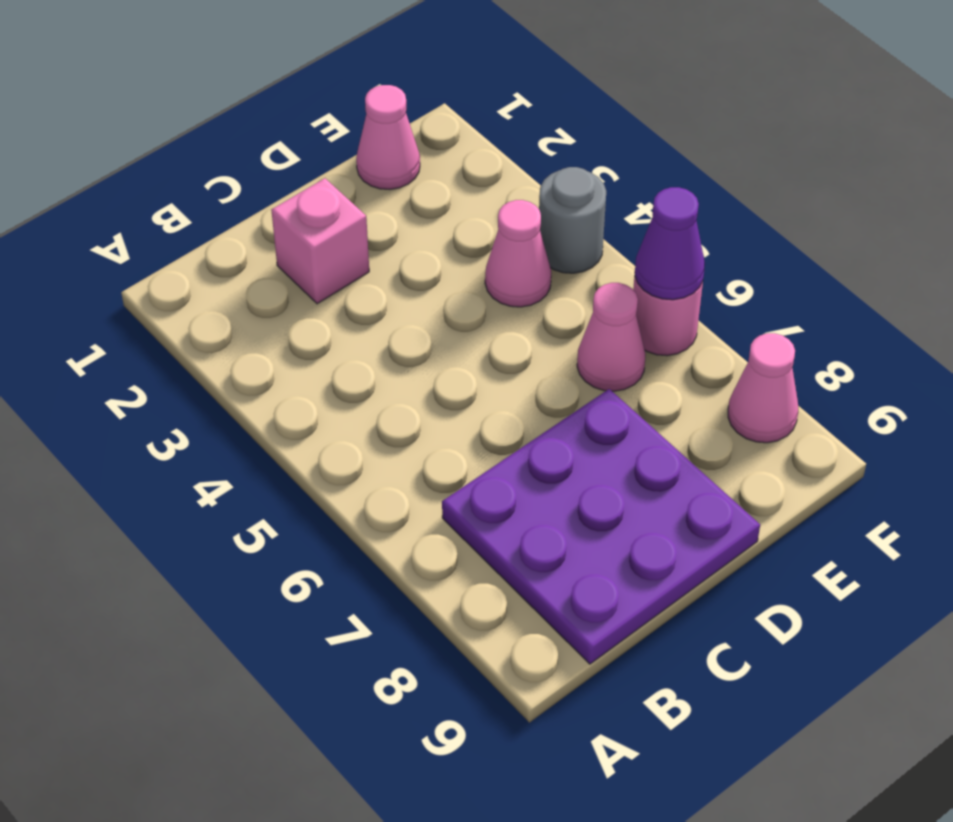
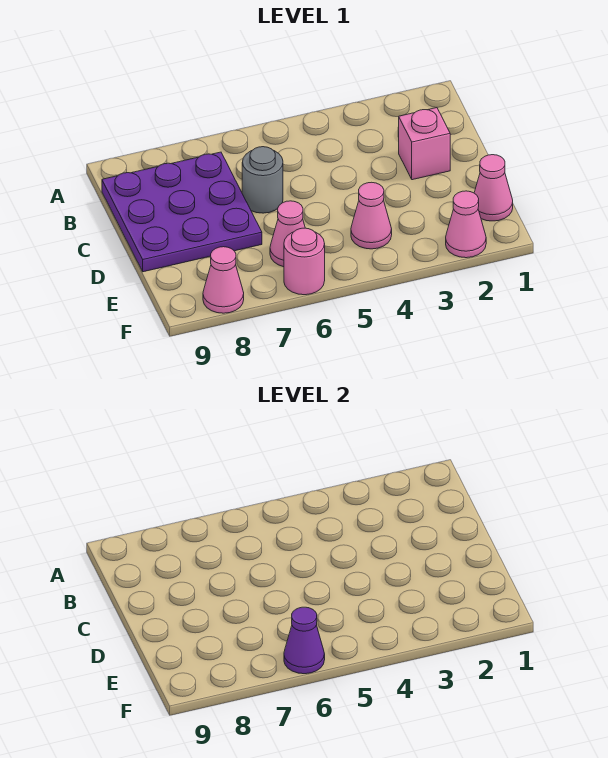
none -> pink 1x1 cone [446,191,486,258]
grey 1x1 round brick [539,167,606,273] -> grey 1x1 round brick moved to [242,147,283,213]

